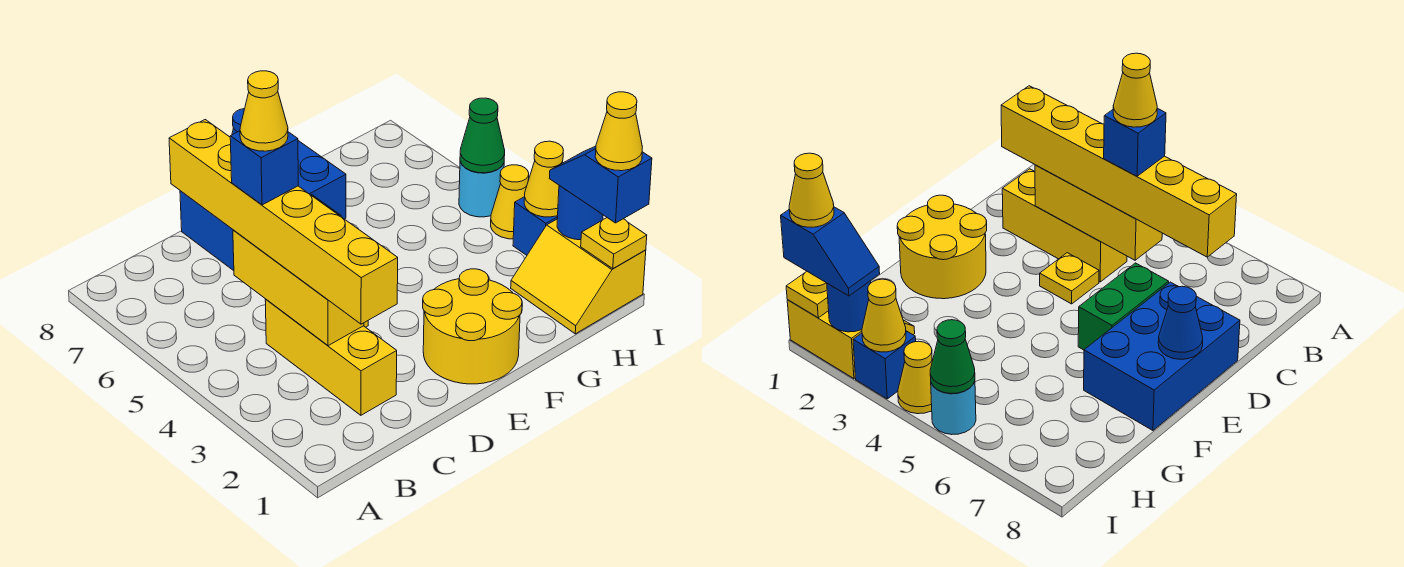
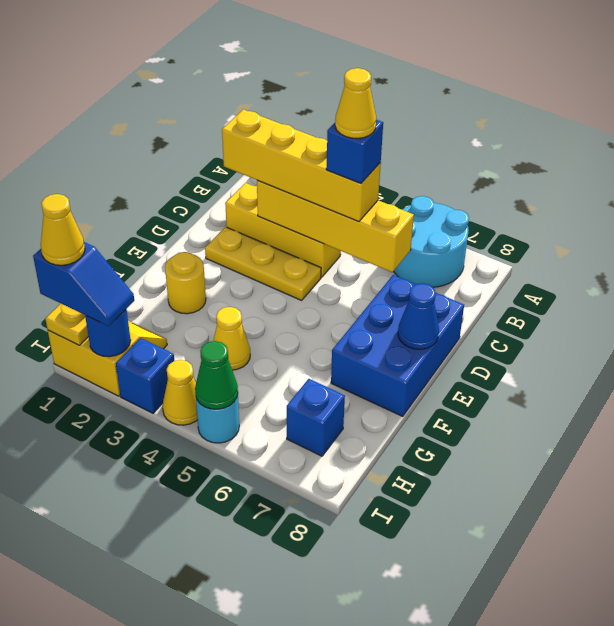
none -> cyan 2x2 round brick [393,196,469,287]
yellow 1x6 brick [169,120,398,324] -> yellow 1x4 brick [222,109,381,221]
yellow 1x3 brick [233,230,364,346] -> yellow 1x4 brick [257,180,414,272]
yellow 1x1 plate [1040,253,1099,304] -> yellow 1x3 plate [205,227,321,300]
green 1x2 brick [1078,263,1169,350] -> none
yellow 2x2 round brick [423,269,522,384] -> yellow 1x1 round brick [165,252,206,314]
none -> blue 1x1 brick [287,379,345,456]
yellow 1x1 cone [524,141,563,217] -> yellow 1x1 cone moved to [213,307,250,370]

